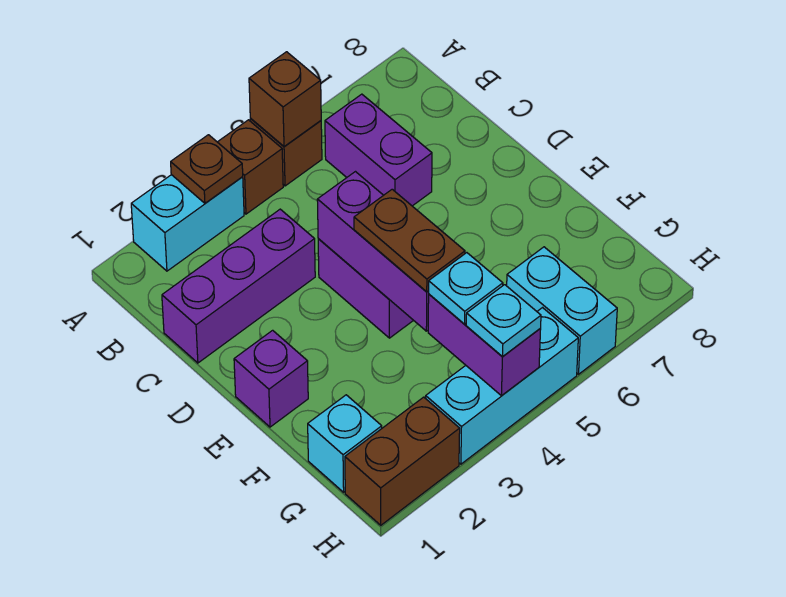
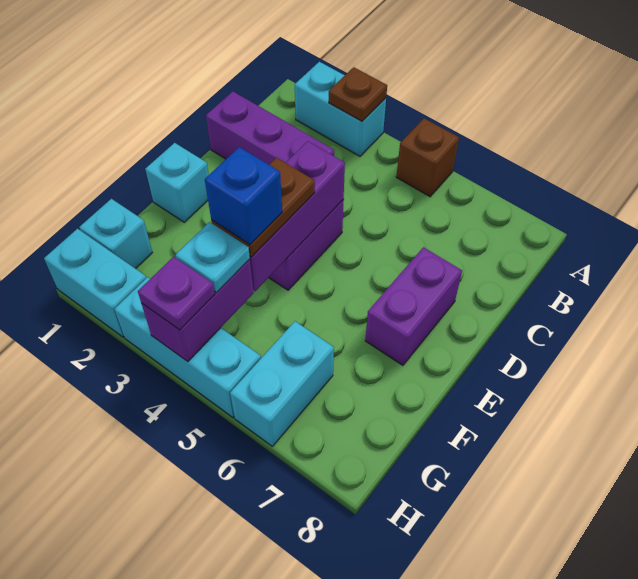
brown 1x1 brick [218,120,283,214] -> none
brown 1x1 brick [249,52,321,146] -> none
purple 1x2 brick [325,94,432,206] -> purple 1x2 brick moved to [365,247,462,365]
purple 1x1 brick [234,330,308,427] -> cyan 1x1 brick [145,143,209,222]
none -> blue 1x1 brick [205,147,282,245]
brown 1x2 brick [345,397,460,525] -> cyan 1x2 brick [44,229,146,337]
cyan 1x1 plate [466,285,541,357] -> purple 1x1 plate [138,257,215,330]

